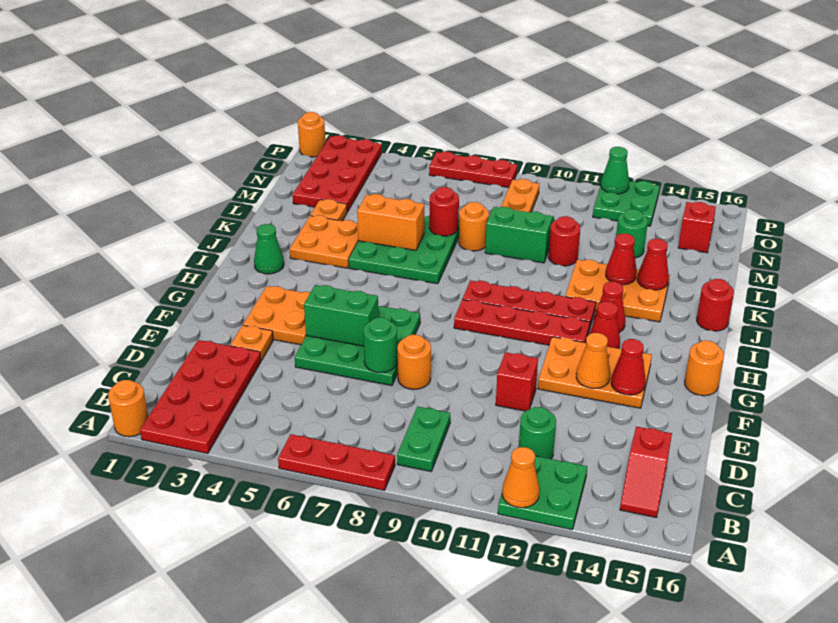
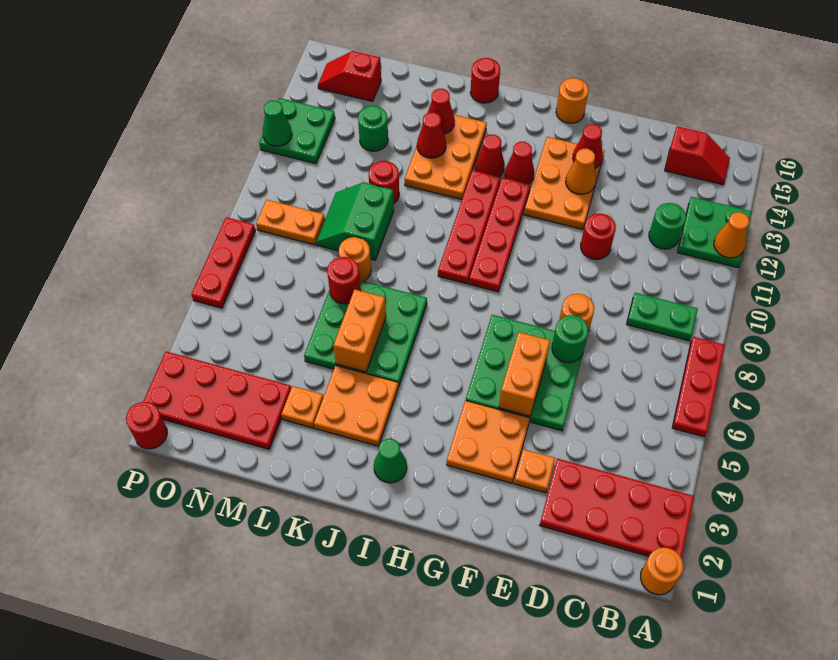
red 1x1 brick [496,352,538,411] -> red 1x1 round brick [581,213,616,260]
green 1x2 brick [304,285,379,346] -> orange 1x2 brick [499,332,550,416]
orange 1x1 round brick [298,112,325,157] -> red 1x1 round brick [126,402,167,449]

